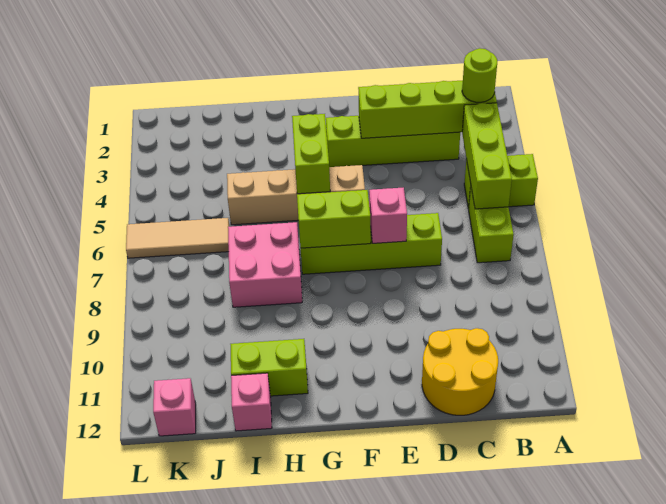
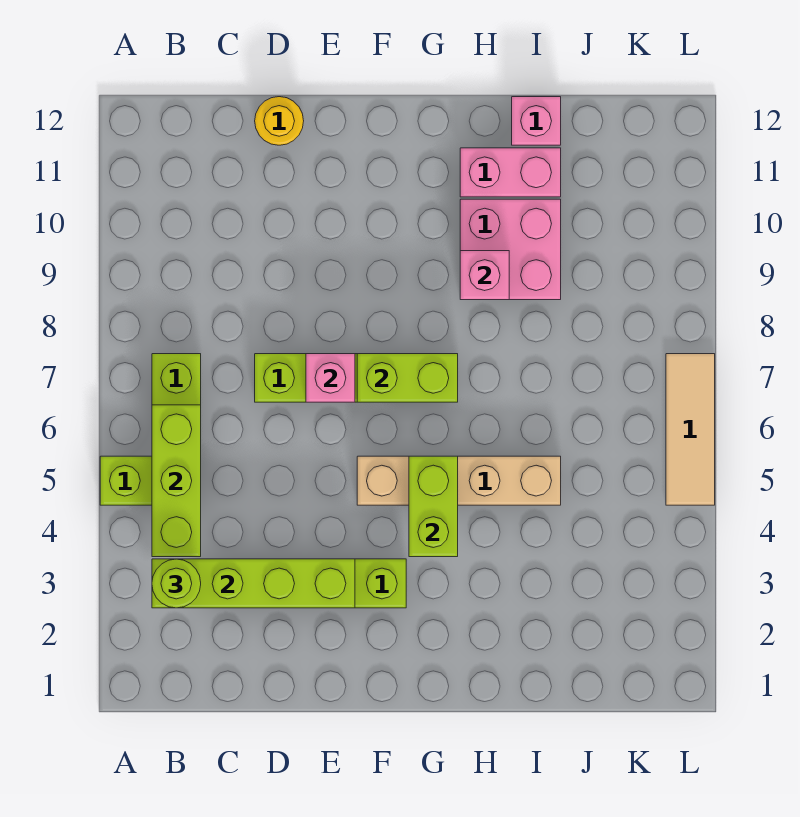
yellow 2x2 round brick [422,328,498,415] -> yellow 1x1 round brick [255,97,304,145]
pink 2x2 brick [228,222,302,307] -> pink 2x2 brick moved to [460,199,561,300]
lime 1x2 brick [230,339,308,396] -> pink 1x2 brick [460,148,561,197]
tan 1x3 tile [126,218,229,258] -> tan 1x3 tile turned to [666,354,715,505]
pink 1x1 brick [153,378,196,436] -> pink 1x1 brick moved to [460,251,509,300]

